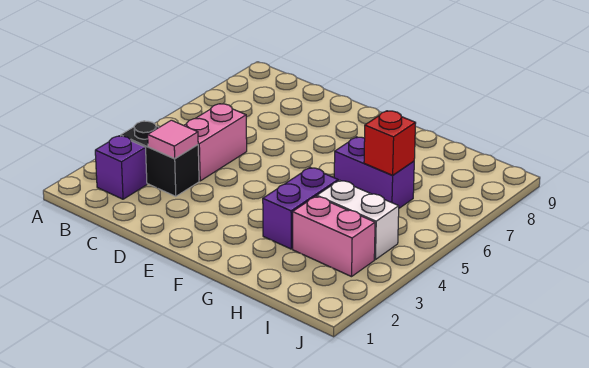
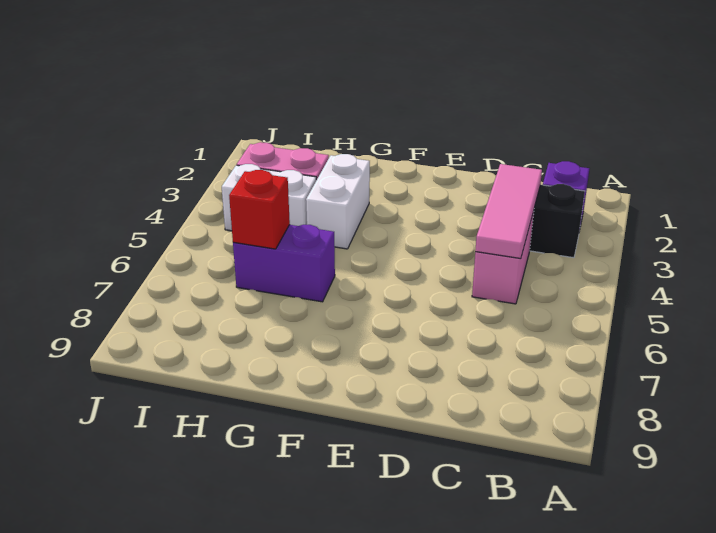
pink 1x1 tile [148,120,198,159] -> pink 1x3 tile [475,164,542,259]
purple 1x2 brick [263,168,338,249] -> white 1x2 brick [306,154,370,249]

